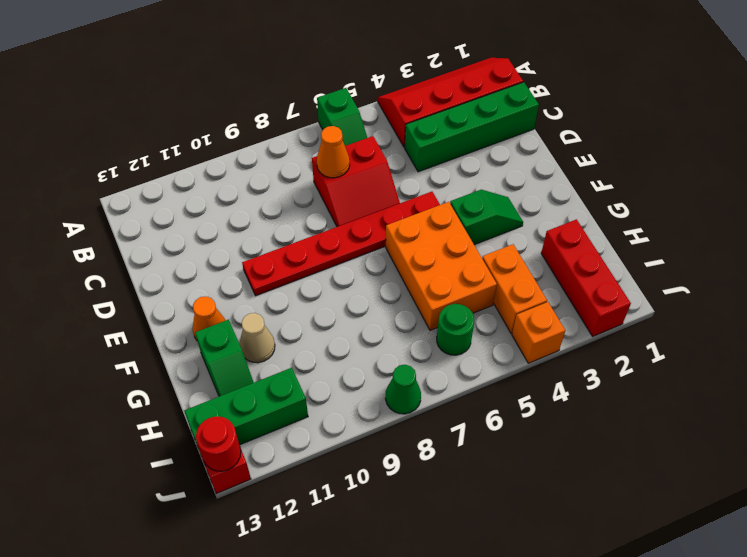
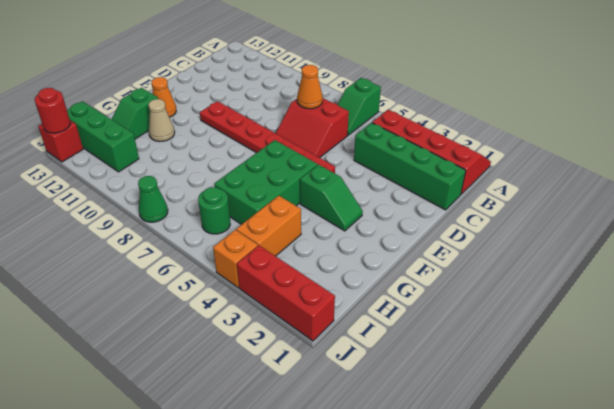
orange 2x3 brick [386,202,497,330] -> green 2x3 brick [214,140,317,224]
red 1x3 brick [541,219,631,336] -> red 1x3 brick turned to [237,246,335,341]

